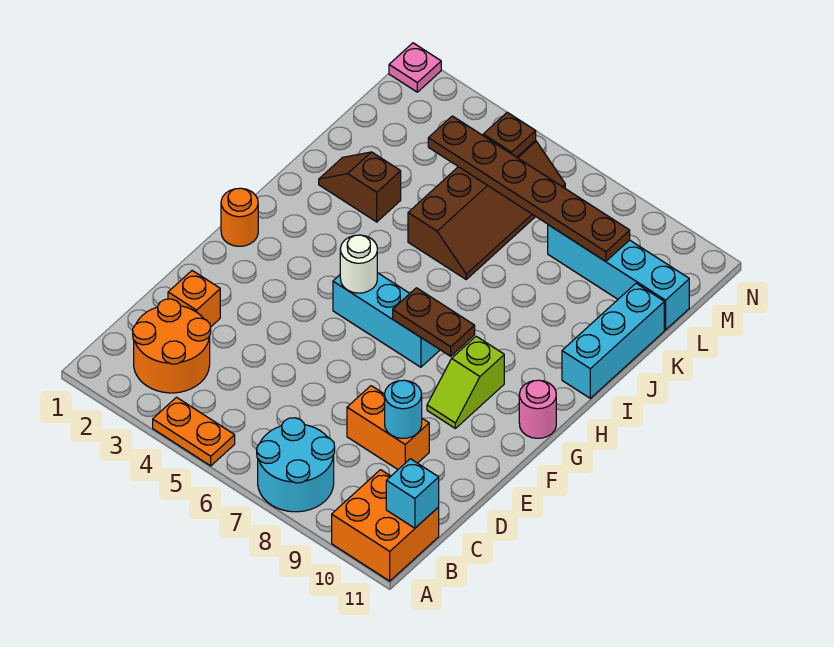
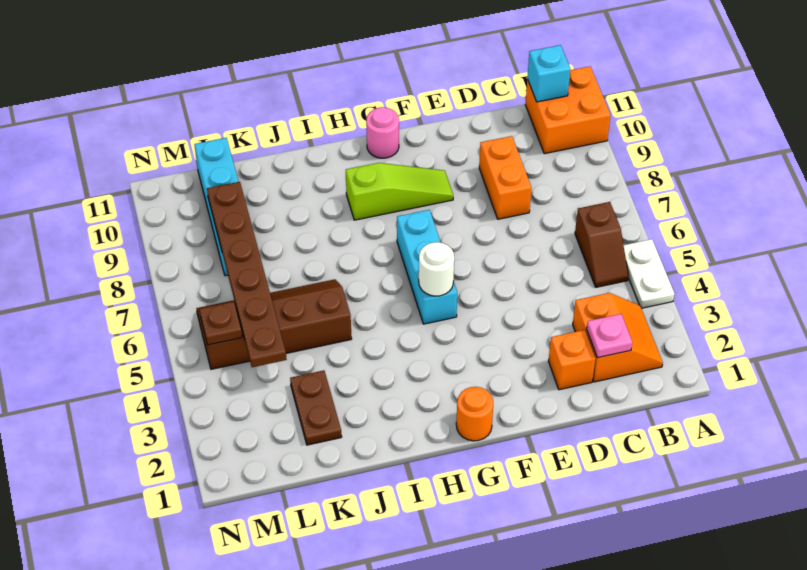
orange 1x2 plate [153,397,235,466] -> white 1x2 plate [624,239,674,308]
cyan 2x2 round brick [257,418,335,512] -> none
orange 2x2 round brick [133,299,211,393] -> orange 2x2 slope [573,293,663,382]
cyan 1x1 round brick [385,380,422,438] -> none
lime 1x2 slope [427,336,504,428] -> lime 1x3 slope [346,163,453,220]
brown 1x2 plate [393,288,475,356] -> brown 1x2 plate moved to [290,370,342,445]
cyan 1x3 brick [562,283,664,398] -> none
brown 1x2 slope [319,152,401,222] -> brown 1x2 slope moved to [575,202,628,287]
pink 1x1 plate [389,43,441,92] -> pink 1x1 plate moved to [587,314,632,358]

